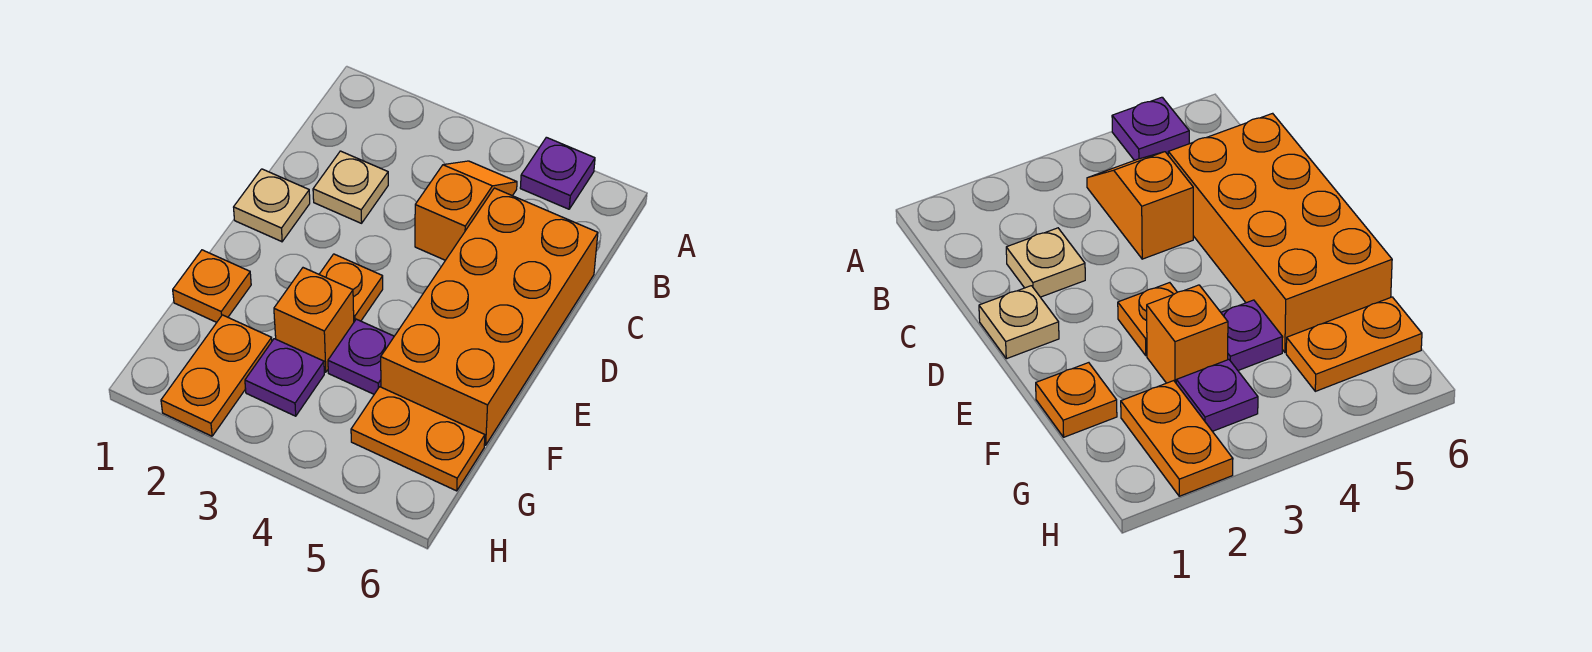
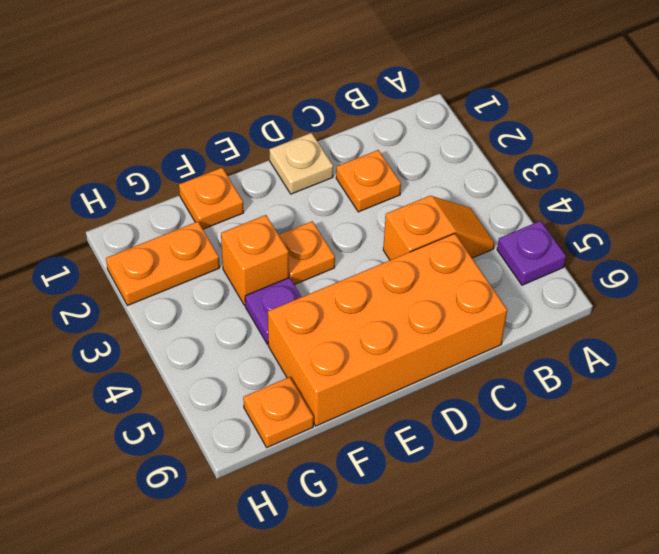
tan 1x1 plate [313,151,388,223] -> orange 1x1 plate [336,150,401,212]
purple 1x1 plate [245,339,324,416] -> none
orange 1x2 plate [351,387,485,491] -> orange 1x1 plate [243,377,313,447]

